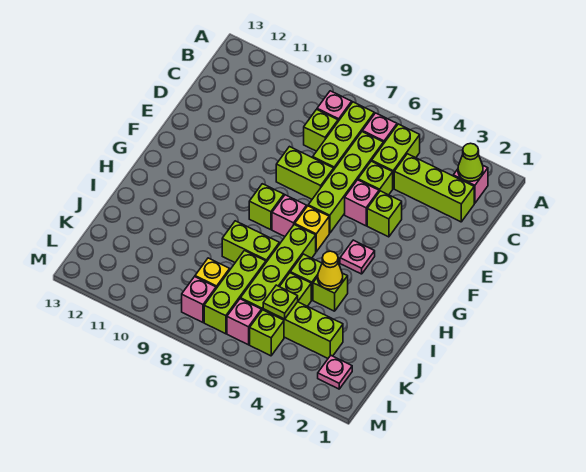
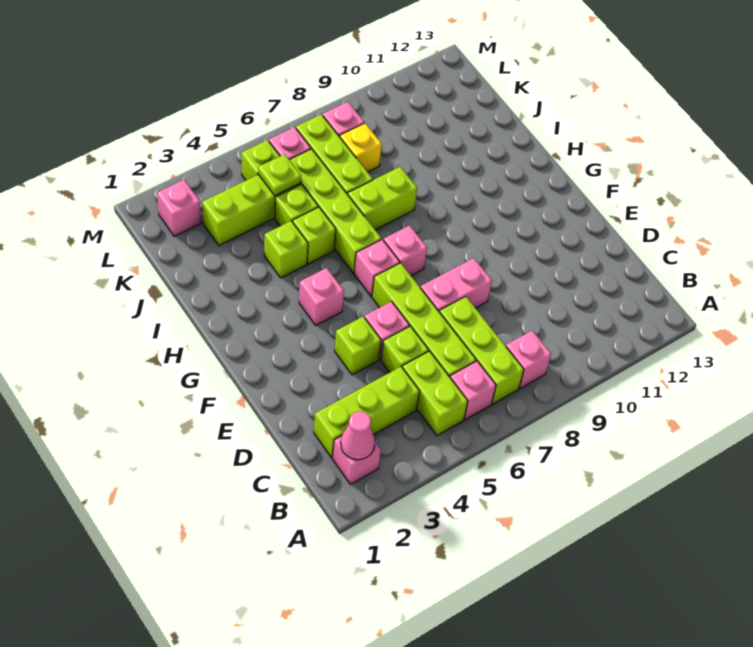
lime 1x1 cone [458,143,483,181] -> pink 1x1 cone [341,411,375,460]
lime 1x1 brick [304,109,338,151] -> none
lime 1x2 brick [276,147,334,199] -> pink 1x2 brick [421,258,492,311]
pink 1x1 plate [340,240,375,274] -> pink 1x1 brick [299,268,344,325]
yellow 1x1 brick [295,206,329,252] -> pink 1x1 brick [354,240,400,297]
lime 1x1 brick [249,184,284,230] -> none
yellow 1x1 cone [318,251,343,289] -> none
pink 1x1 plate [318,355,352,389] -> pink 1x1 brick [157,180,201,236]

